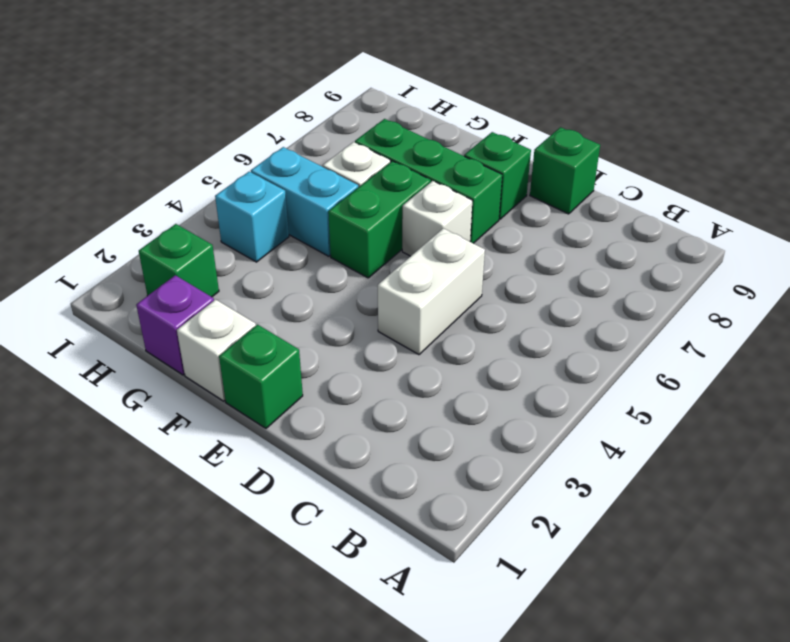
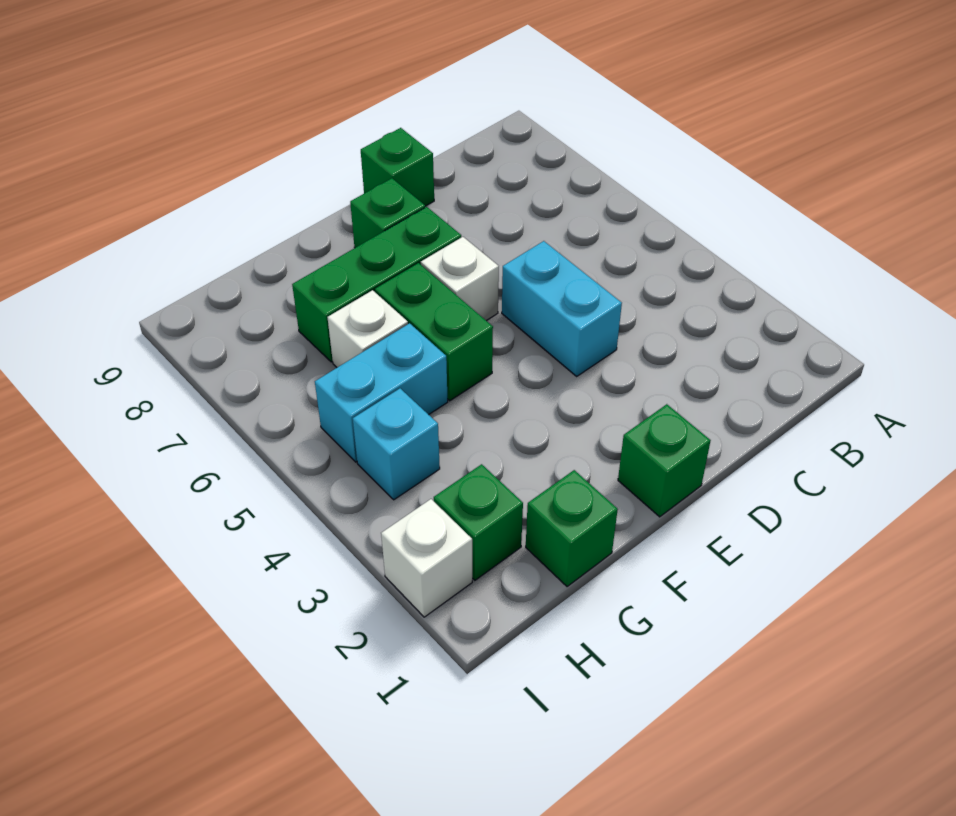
white 1x2 brick [378,228,485,355] -> cyan 1x2 brick [502,241,622,376]
white 1x1 brick [177,299,256,401] -> white 1x1 brick moved to [381,499,472,617]
purple 1x1 brick [136,275,214,375] -> green 1x1 brick [526,470,618,587]

